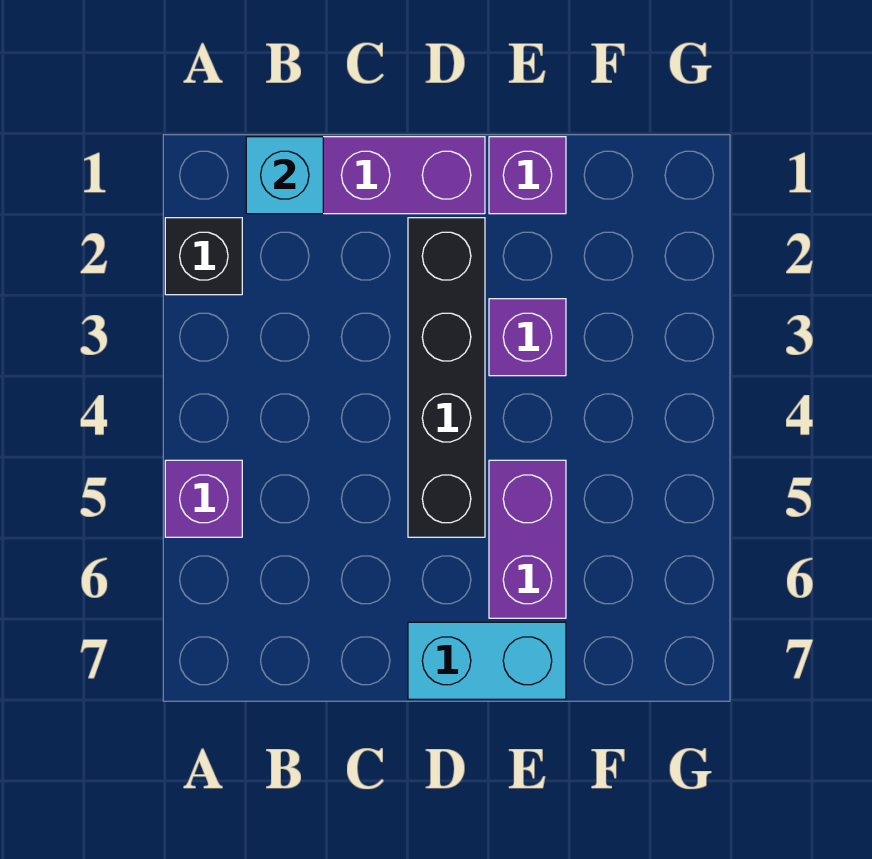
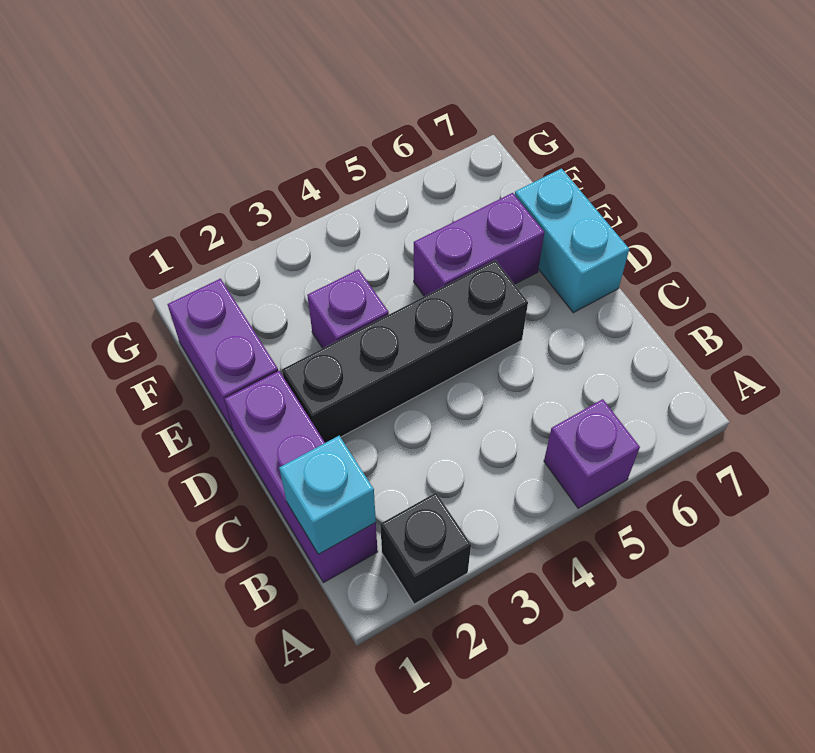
purple 1x1 brick [489,137,566,214] -> purple 1x2 brick [167,279,278,431]

